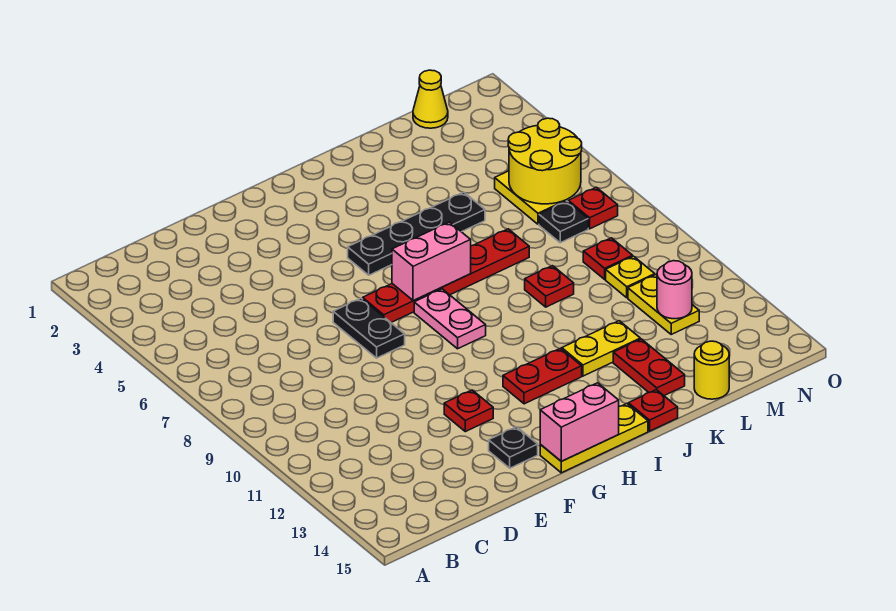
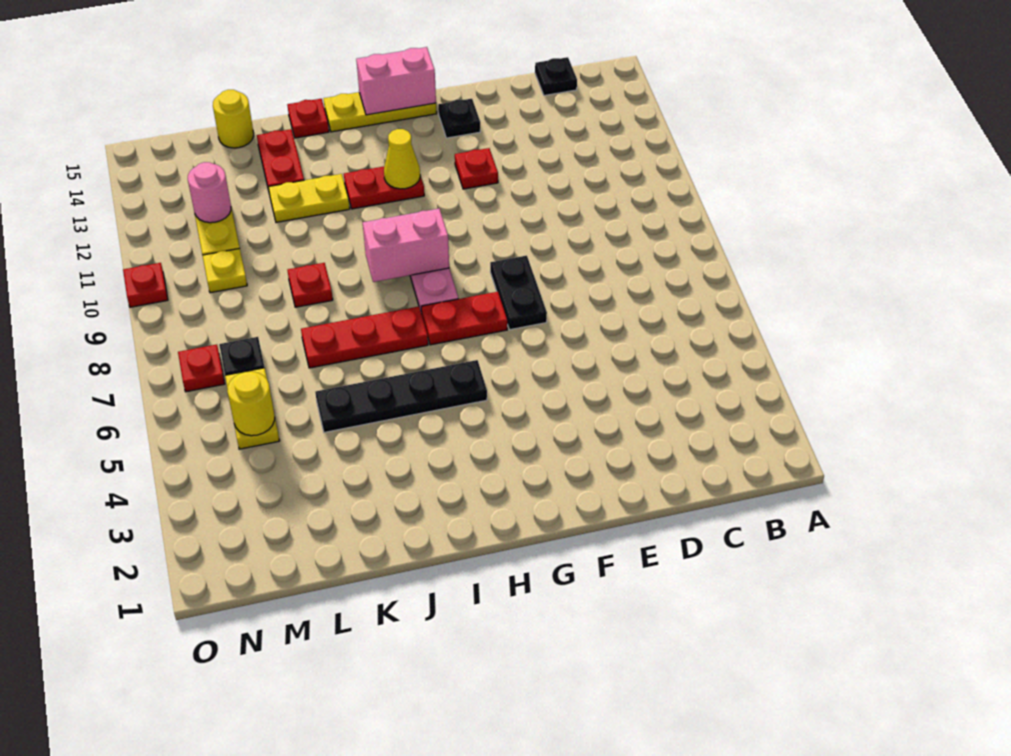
none -> black 1x1 plate [535,57,577,95]
pink 1x2 brick [392,222,471,301] -> pink 1x2 brick moved to [363,209,449,282]
yellow 1x1 cone [413,70,448,128] -> yellow 1x1 cone moved to [384,129,420,189]
yellow 2x2 round brick [508,118,582,204] -> yellow 1x1 round brick [227,372,275,436]
red 1x1 plate [583,238,633,279] -> red 1x1 plate moved to [123,263,168,307]

